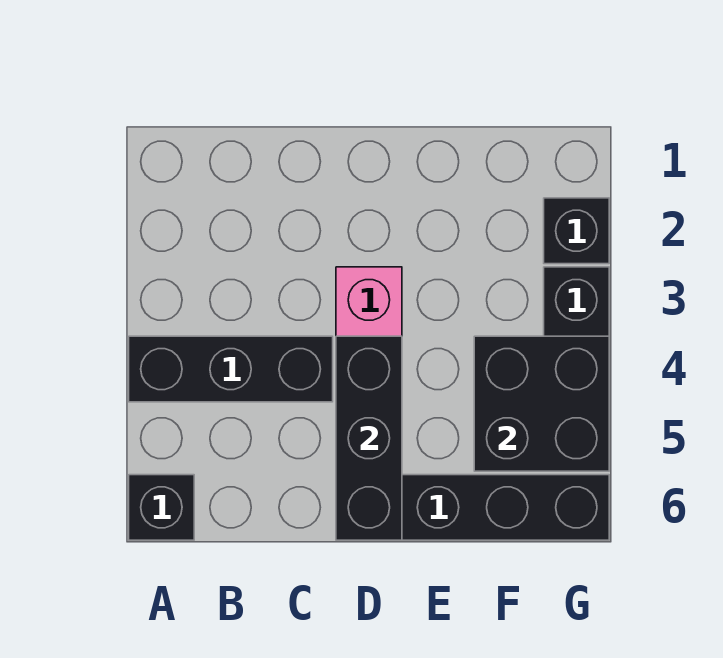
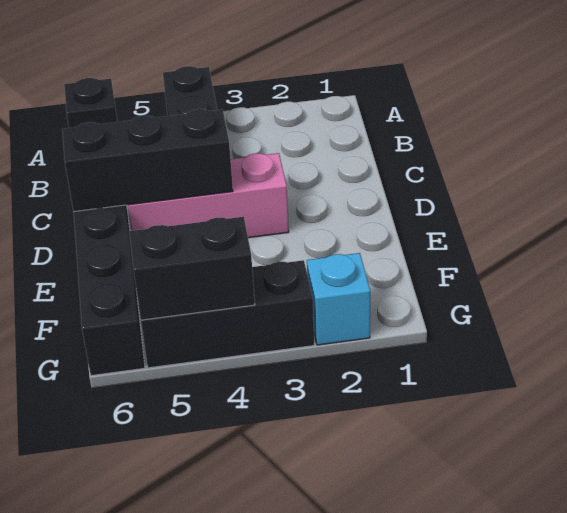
black 2x2 brick [474,336,609,471] -> black 1x2 brick [129,217,255,320]
black 1x1 brick [544,198,609,264] -> cyan 1x1 brick [307,253,370,345]

